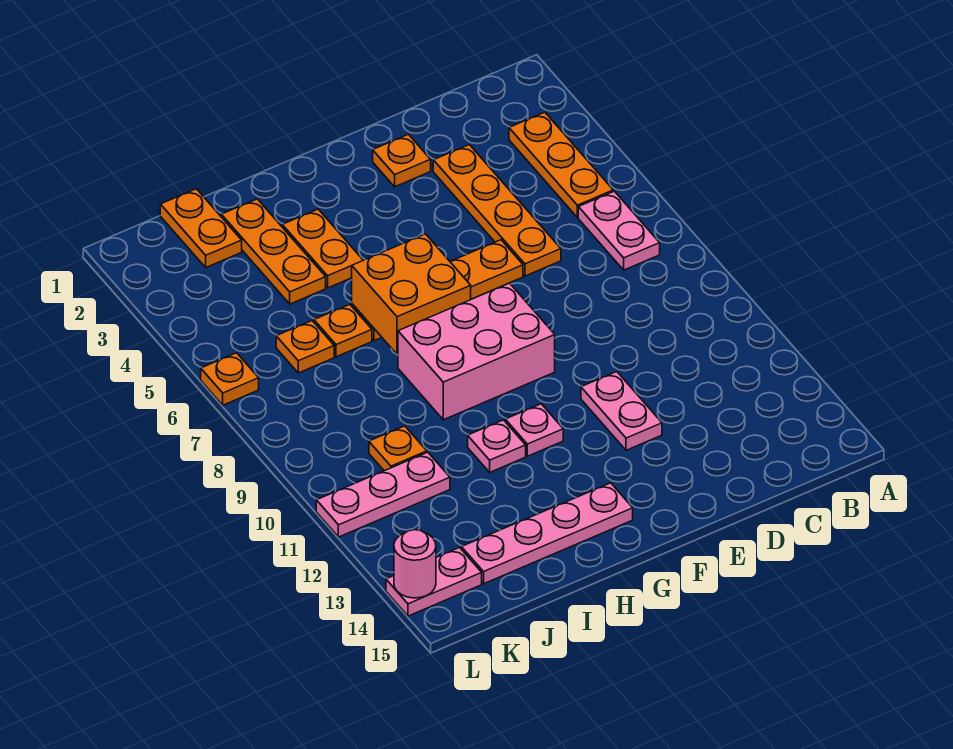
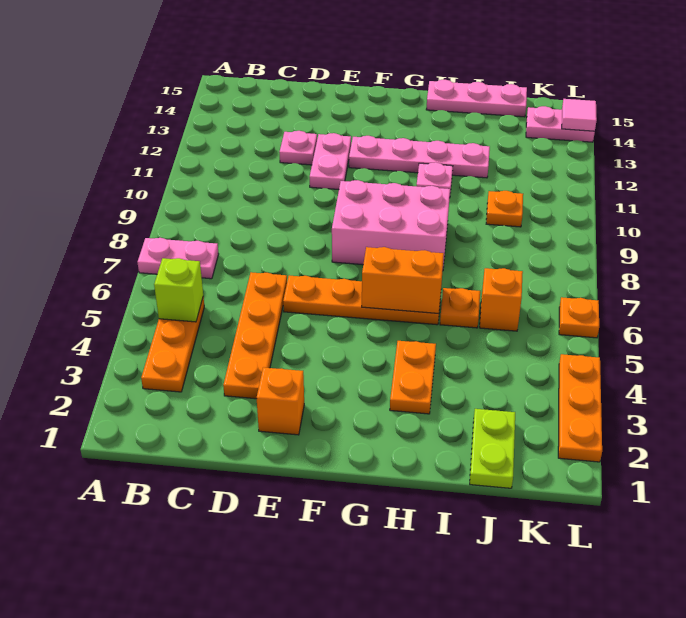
none -> lime 1x1 brick [154,258,203,322]
pink 1x2 plate [578,191,660,270] -> pink 1x2 plate turned to [137,238,219,279]
orange 1x1 plate [373,134,431,187] -> orange 1x1 brick [257,367,304,435]
orange 2x2 brick [352,234,471,354] -> orange 1x2 brick [362,247,444,314]
pink 1x1 plate [505,404,563,456] -> pink 1x1 plate moved to [280,131,317,165]
pink 1x4 plate [461,483,633,584] -> pink 1x4 plate moved to [349,136,490,178]
orange 1x3 plate [221,199,326,304] -> orange 1x3 plate moved to [558,354,602,462]
orange 1x2 plate [160,189,242,267] -> lime 1x2 plate [470,409,515,488]
orange 1x1 plate [276,321,334,373] -> orange 1x1 brick [480,268,523,331]
pink 1x3 plate [316,452,450,537] -> pink 1x3 plate moved to [426,80,527,117]
pink 1x1 round brick [394,530,436,598] -> pink 1x1 tile [562,99,597,131]

